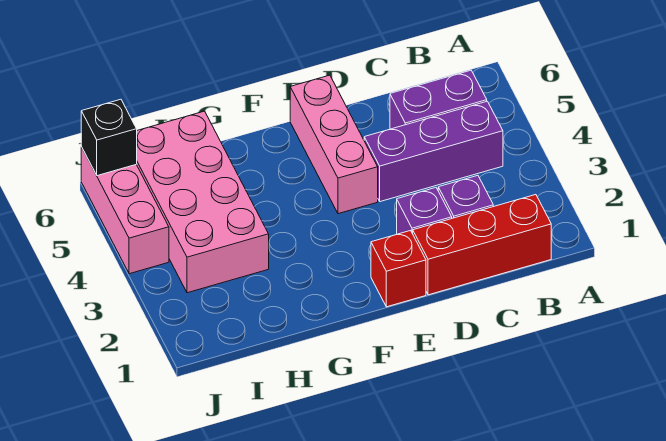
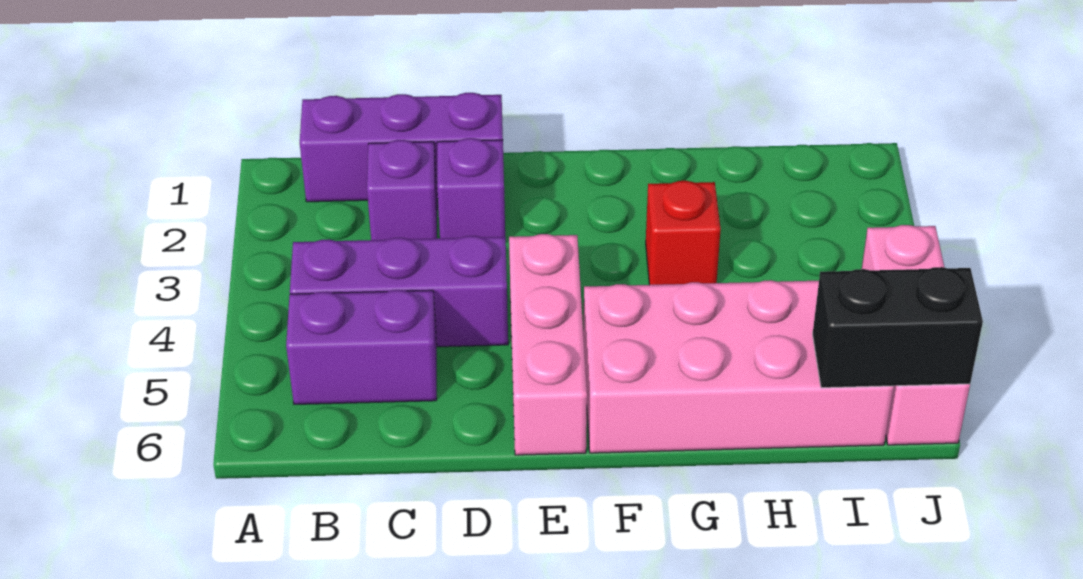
red 1x3 brick [413,195,551,295] -> purple 1x3 brick [300,93,503,202]
red 1x1 brick [371,231,426,307] -> red 1x1 brick moved to [646,181,721,285]
pink 2x4 brick [136,111,269,293] -> pink 2x4 brick turned to [583,280,894,453]
black 1x1 brick [81,99,137,176] -> black 1x2 brick [813,267,983,388]

